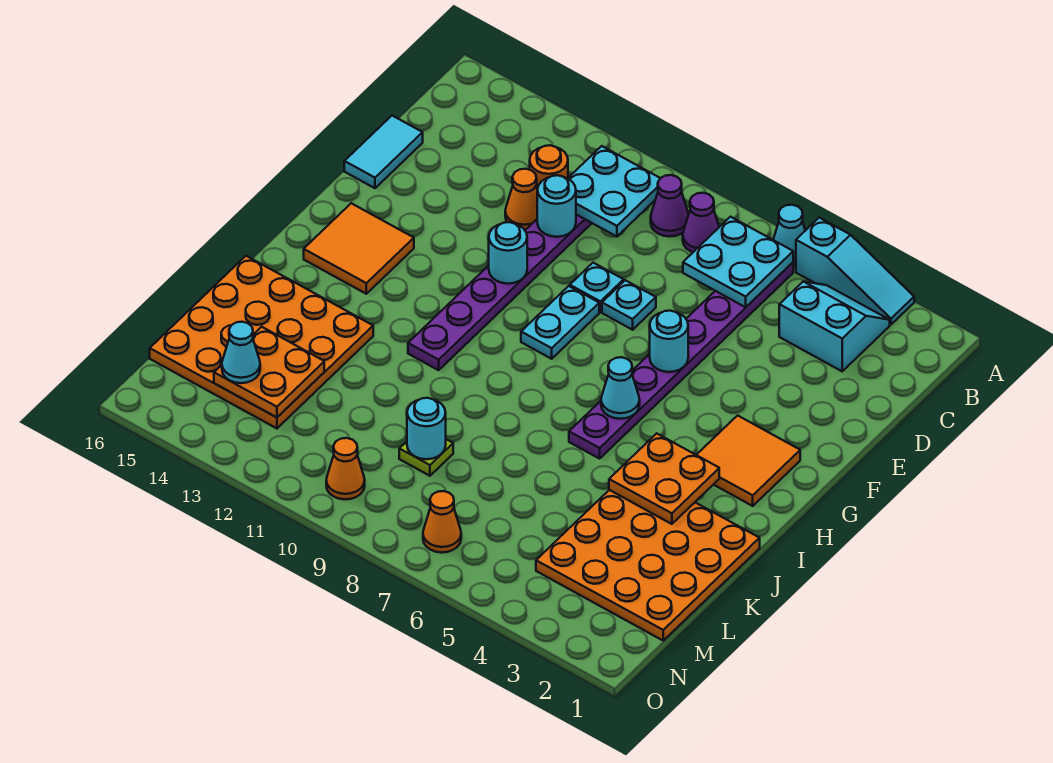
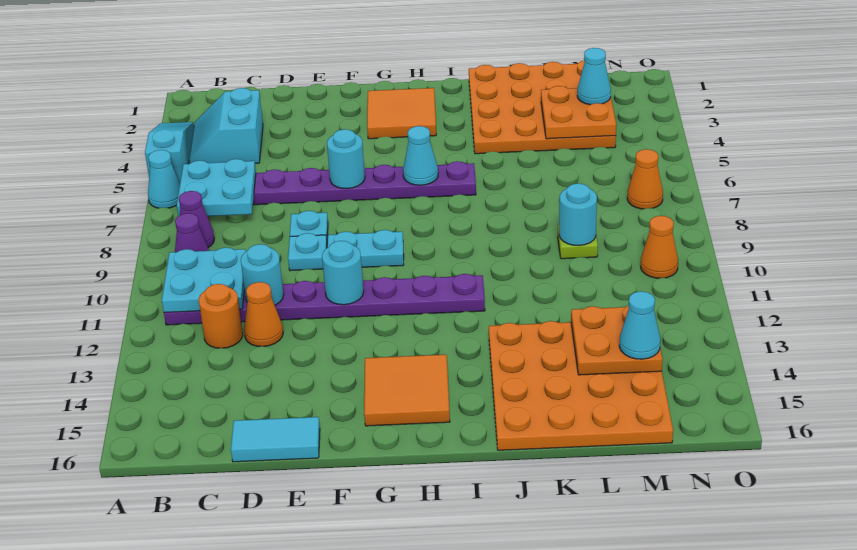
orange 2x2 plate [609,433,719,524] -> orange 2x2 plate moved to [541,86,616,139]
none -> cyan 1x1 cone [577,48,611,105]

